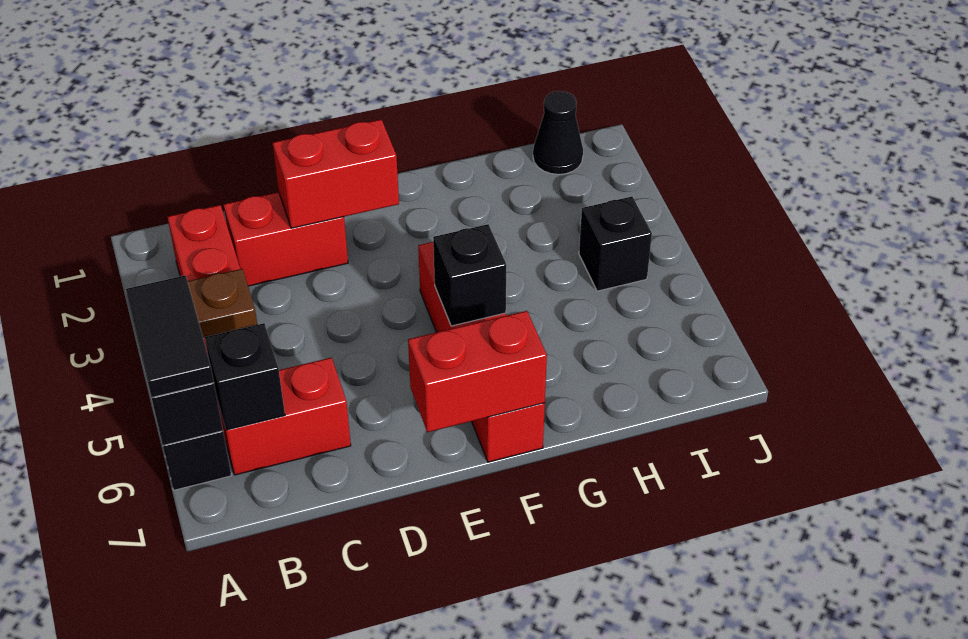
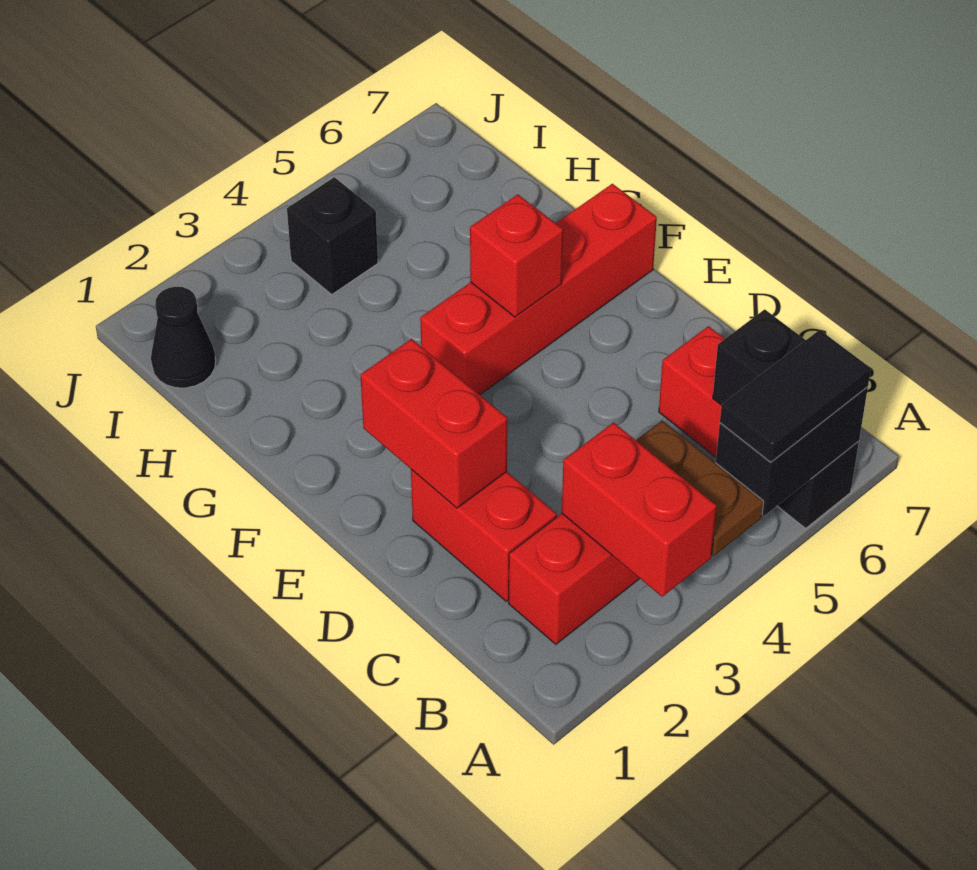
red 1x2 brick [408,311,547,432] -> red 1x2 brick moved to [562,423,717,597]
black 1x1 brick [433,224,506,326] -> red 1x1 brick [470,194,563,317]

